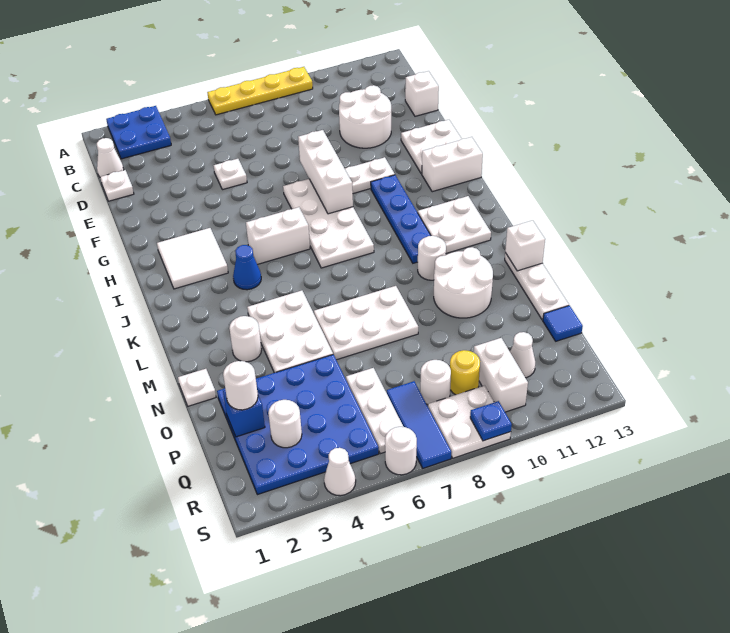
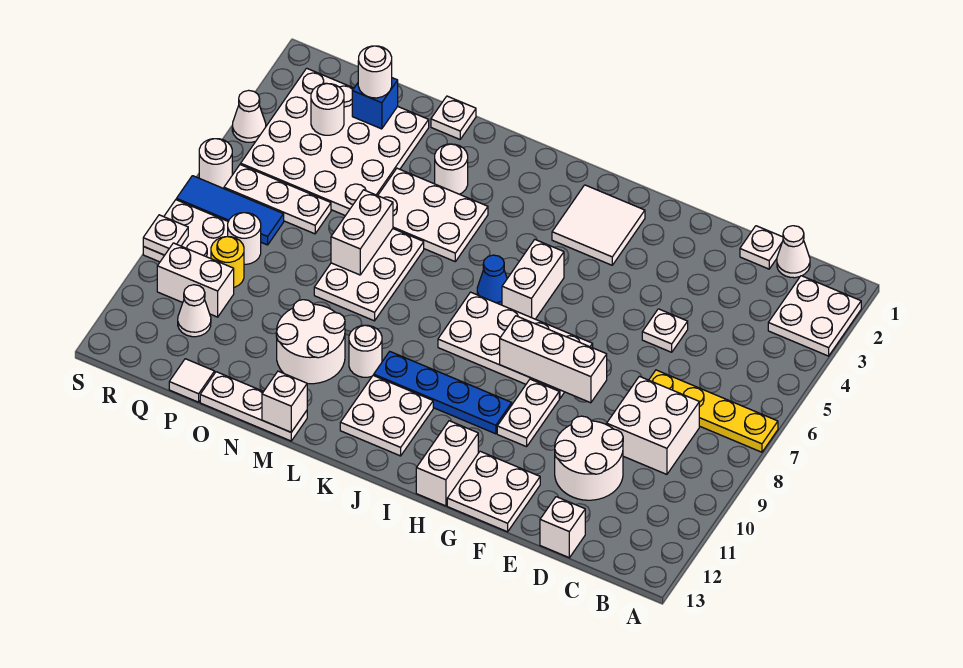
blue 2x2 plate [106,106,171,159] -> white 2x2 plate [768,276,861,356]
yellow 1x4 plate [207,67,313,115] -> yellow 1x4 plate turned to [649,370,778,452]
none -> white 2x2 brick [607,376,699,474]
blue 1x1 cone [233,245,261,290] -> blue 1x1 cone moved to [477,255,507,305]
none -> white 1x2 brick [331,190,393,275]
blue 4x4 plate [217,355,379,495] -> white 4x4 plate [241,68,429,216]
blue 1x1 tile [543,306,583,341] -> white 1x1 tile [169,359,215,402]
blue 1x1 plate [470,401,512,441] -> white 1x1 plate [143,215,188,255]

